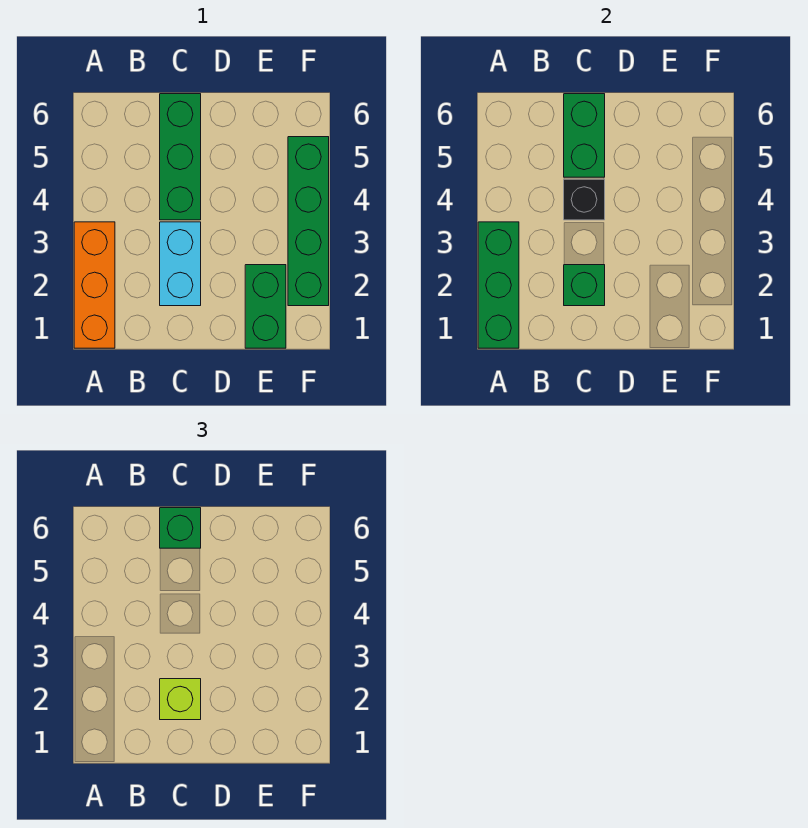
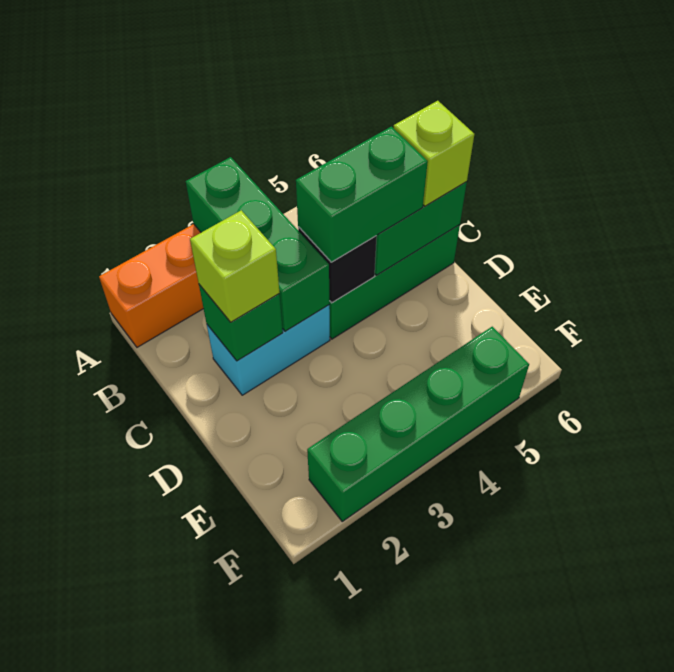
green 1x3 brick [478,222,519,348] -> green 1x3 brick turned to [186,157,329,331]
green 1x1 brick [160,508,201,548] -> lime 1x1 brick [394,101,474,206]
green 1x2 brick [245,265,286,348] -> green 1x2 brick moved to [296,127,428,262]

